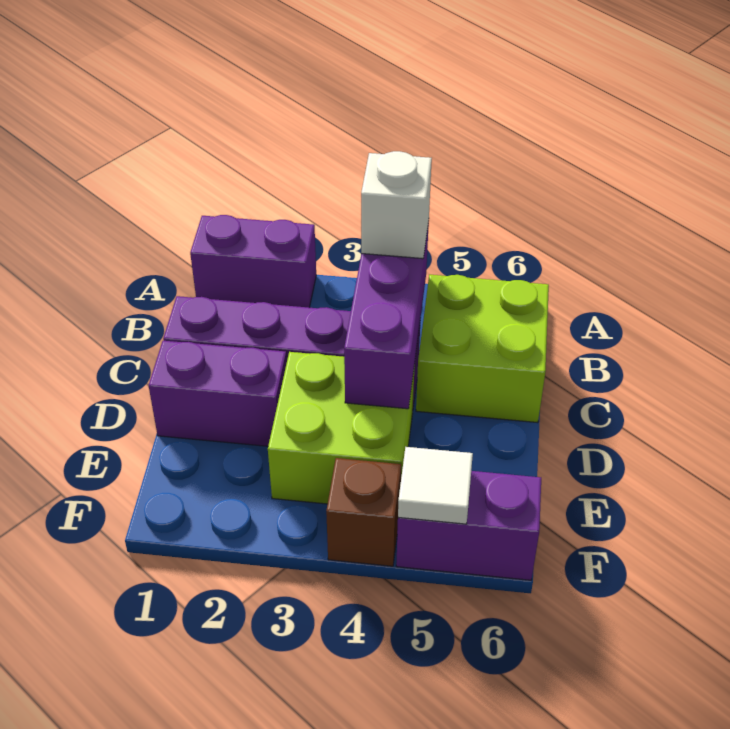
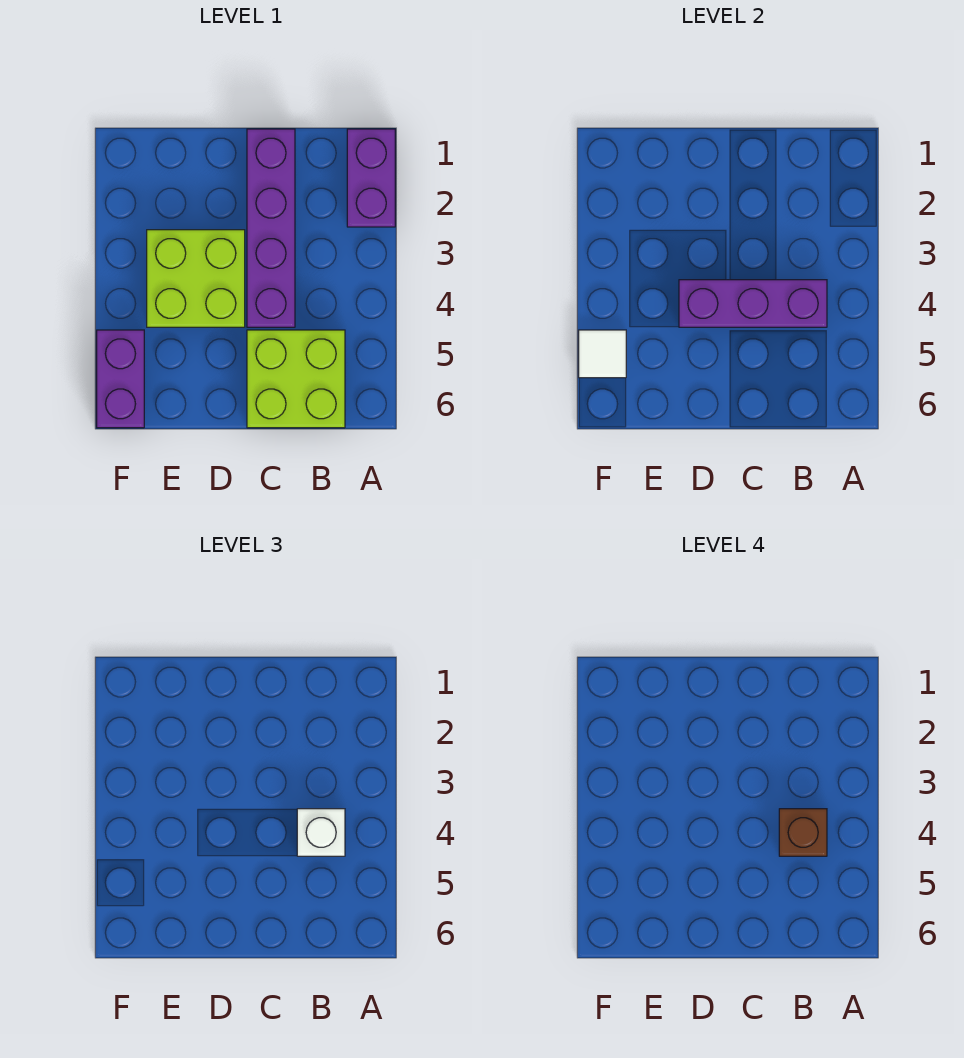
purple 1x2 brick [149,341,287,446] -> none
brown 1x1 brick [326,458,401,566] -> brown 1x1 brick moved to [779,809,827,856]

